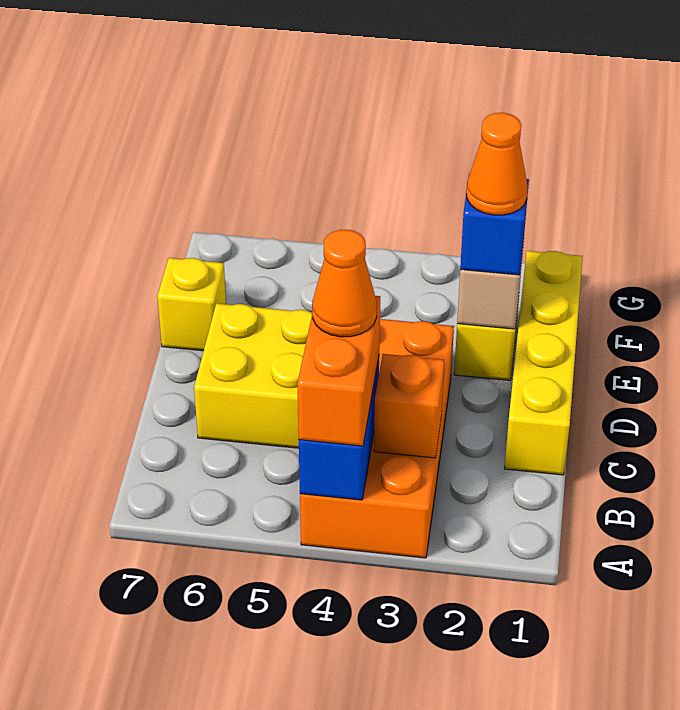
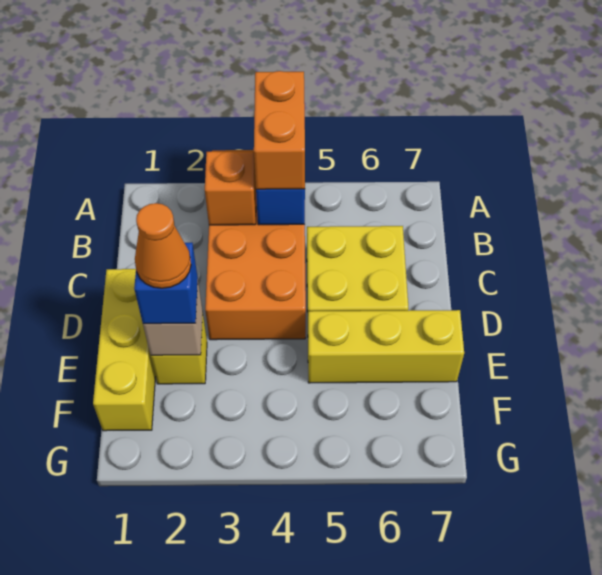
orange 1x1 cone [312,230,377,337] -> none
yellow 1x4 brick [504,251,583,475] -> yellow 1x3 brick [93,269,156,431]
yellow 1x1 brick [157,258,226,351] -> yellow 1x3 brick [308,310,464,383]

